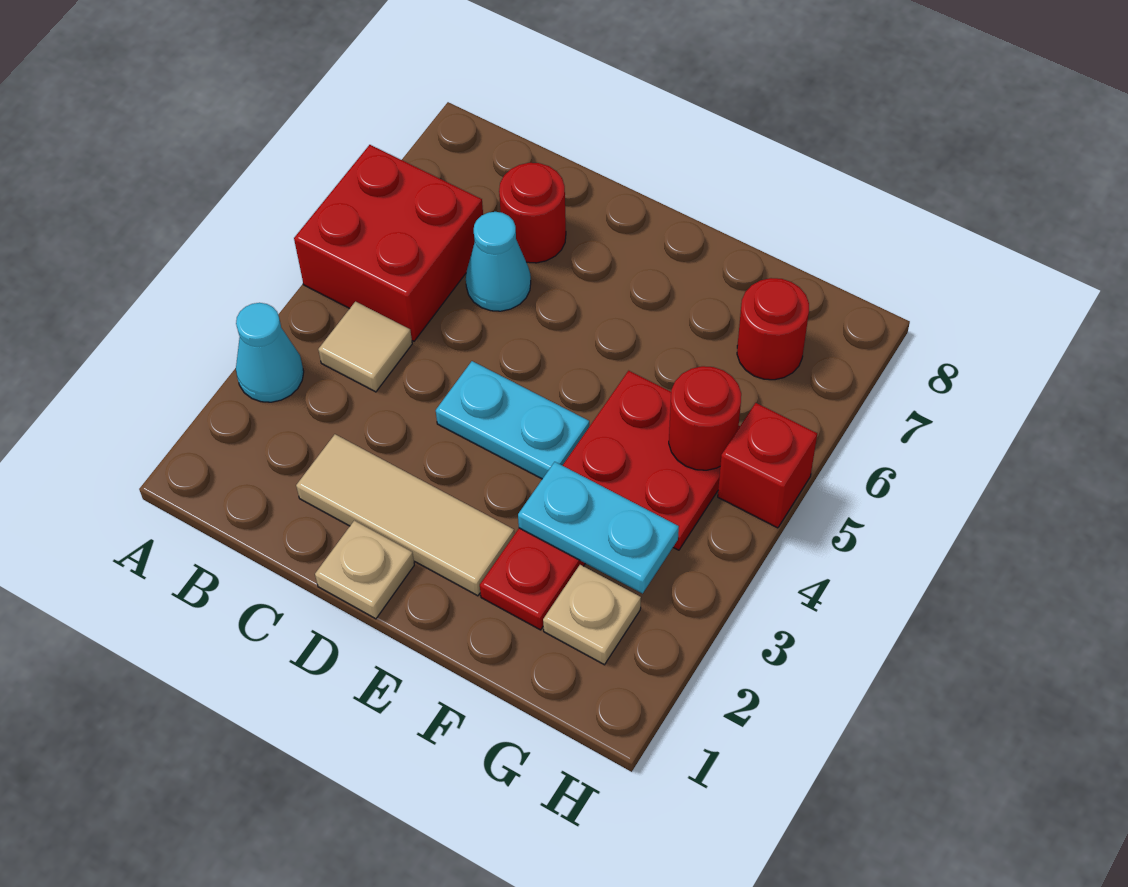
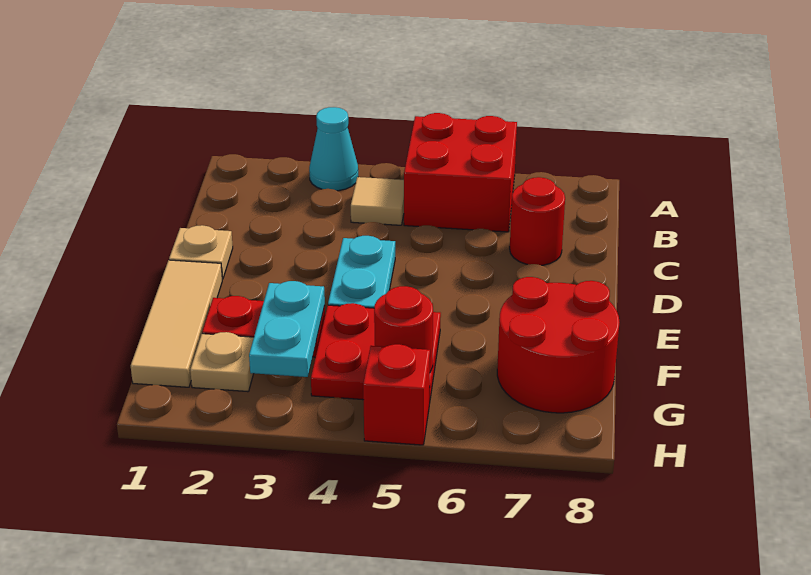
tan 1x3 tile [296,434,514,596] -> tan 1x3 tile moved to [131,260,222,387]
cyan 1x1 cone [466,212,531,311] -> none
red 1x1 round brick [737,278,809,380] -> red 2x2 round brick [497,277,620,413]

